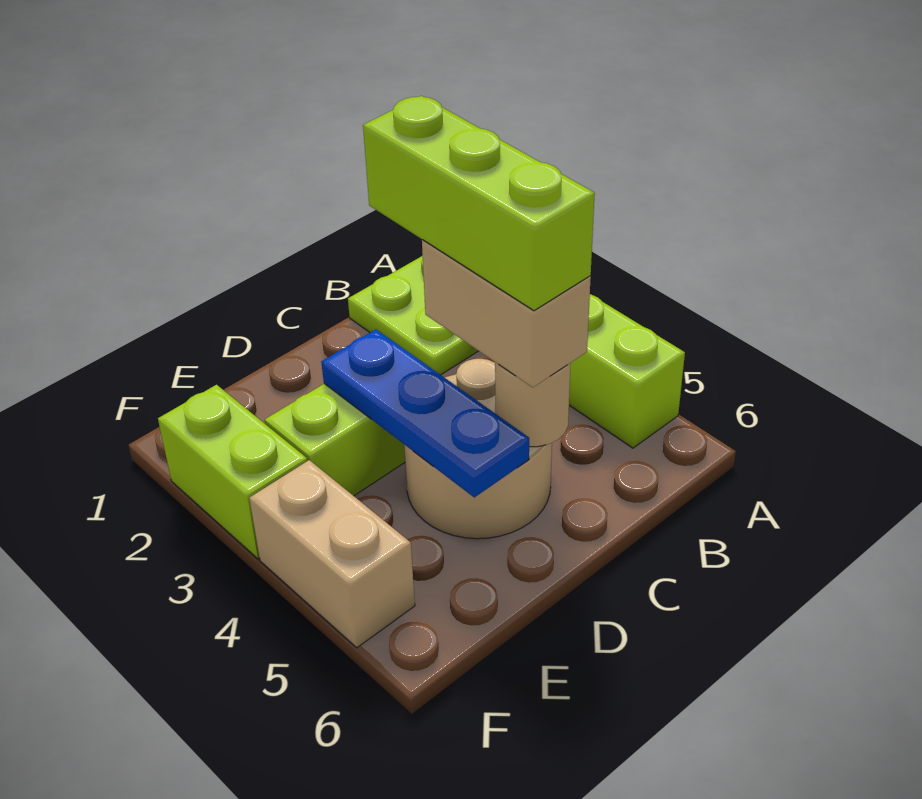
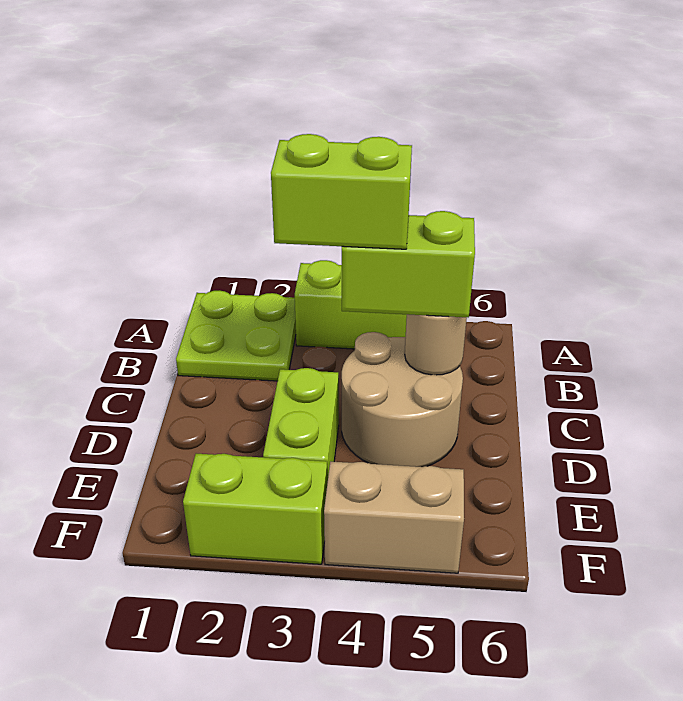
lime 1x3 brick [363,96,595,311] -> lime 1x2 brick [271,134,412,249]
tan 1x2 brick [422,240,591,387] -> lime 1x2 brick [342,211,475,317]
blue 1x3 plate [321,329,529,497] -> none

